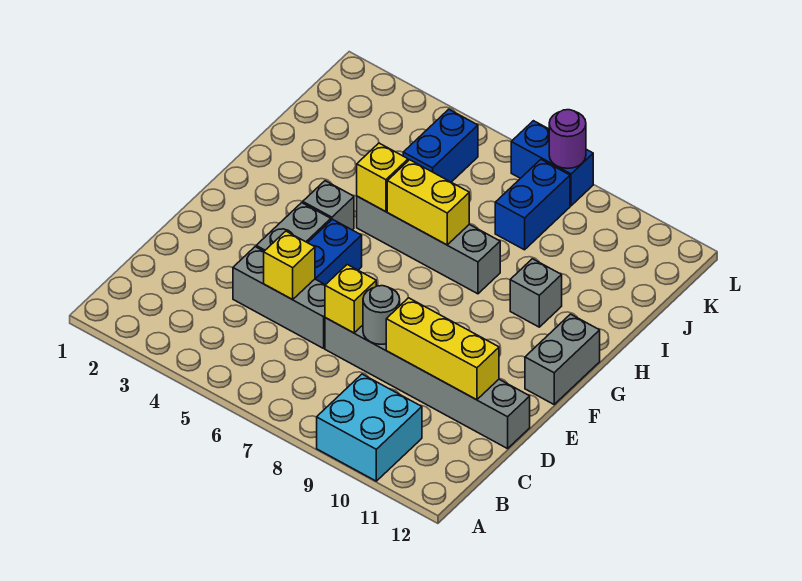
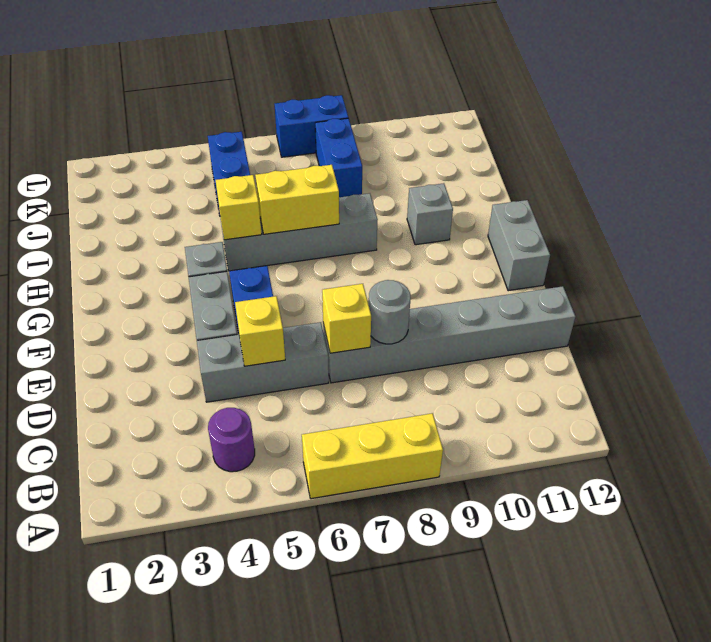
cyan 2x2 brick [317,374,422,481] -> none
yellow 1x3 brick [386,298,499,400] -> yellow 1x3 brick moved to [302,413,443,499]
purple 1x1 round brick [549,110,586,168] -> purple 1x1 round brick moved to [208,408,255,472]

